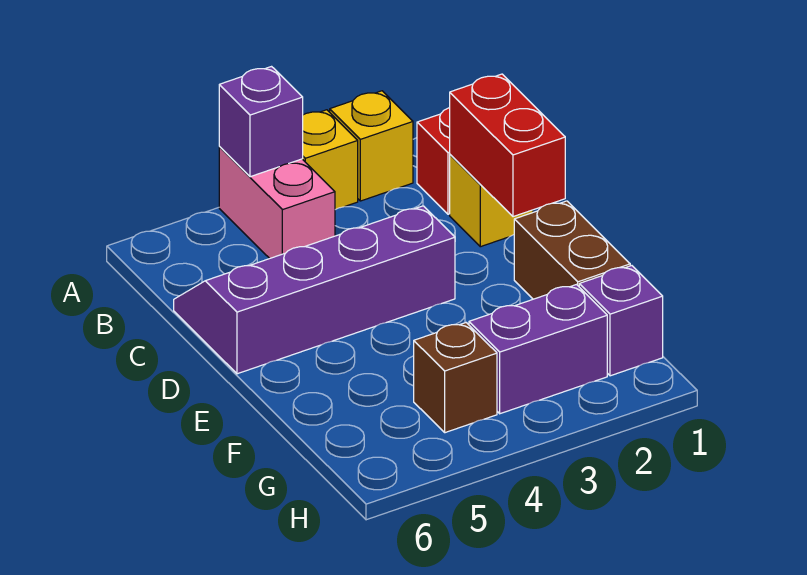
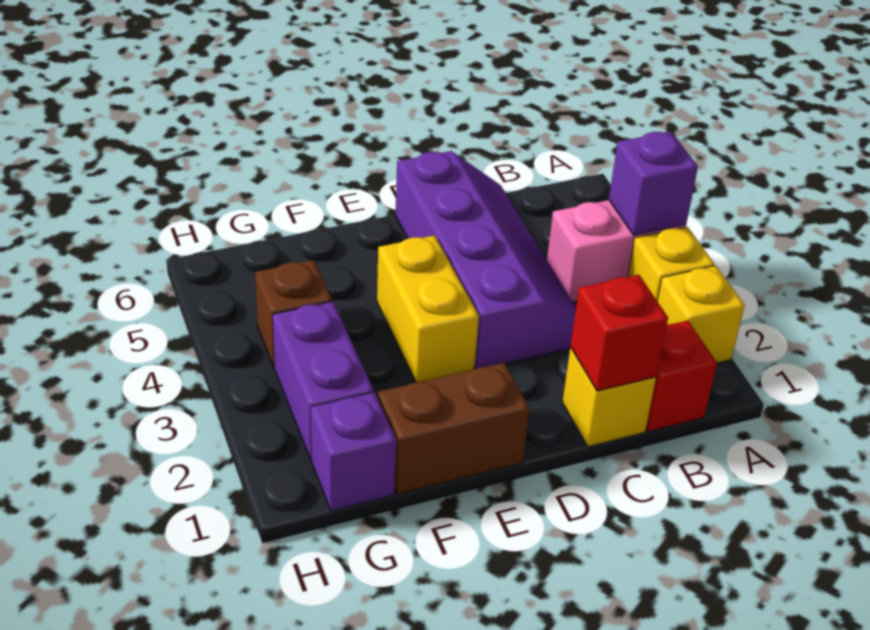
red 1x2 brick [450,74,565,217] -> red 1x1 brick [570,275,668,391]
none -> yellow 1x2 brick [377,235,479,382]

